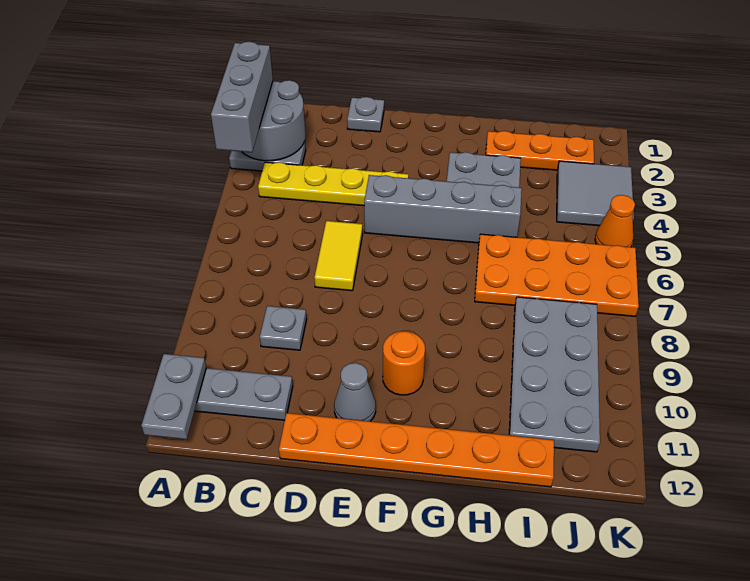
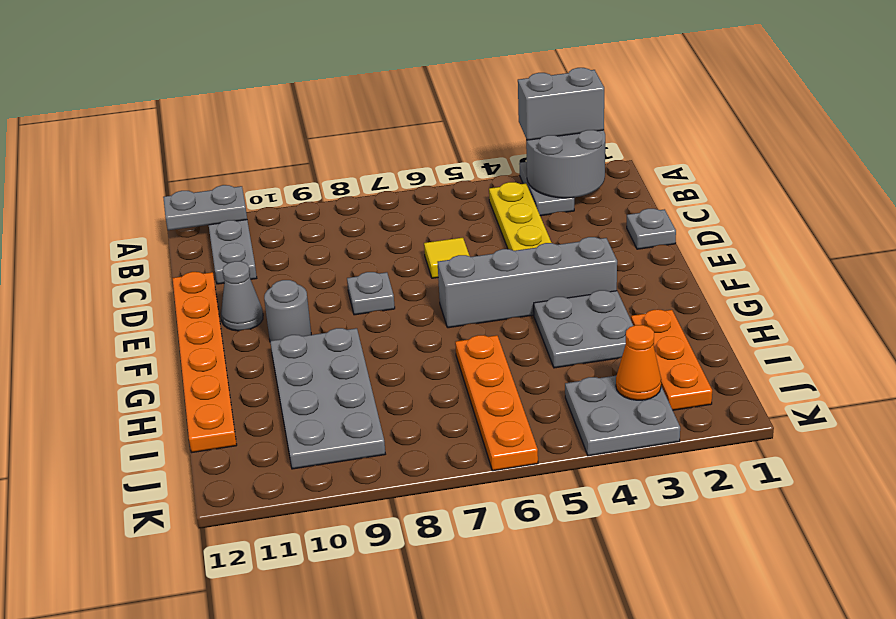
grey 1x3 brick [211,42,273,152] -> grey 1x2 brick [518,68,604,140]
grey 1x1 plate [260,306,307,350] -> grey 1x1 plate moved to [347,272,395,315]
yellow 1x2 tile [314,221,363,291] -> yellow 1x1 tile [424,238,469,278]
grey 1x4 brick [364,175,522,243] -> grey 1x4 brick turned to [438,237,617,328]
orange 1x1 round brick [383,331,425,395] -> grey 1x1 round brick [264,280,311,341]
orange 2x4 plate [475,234,639,316] -> orange 1x4 plate [455,335,538,471]
grey 2x4 plate [509,297,600,452] -> grey 2x4 plate turned to [270,328,385,469]
grey 2x2 tile [557,161,634,226] -> grey 2x2 plate [565,375,680,456]
orange 1x1 cone [595,195,635,247] -> orange 1x1 cone moved to [616,325,661,400]

